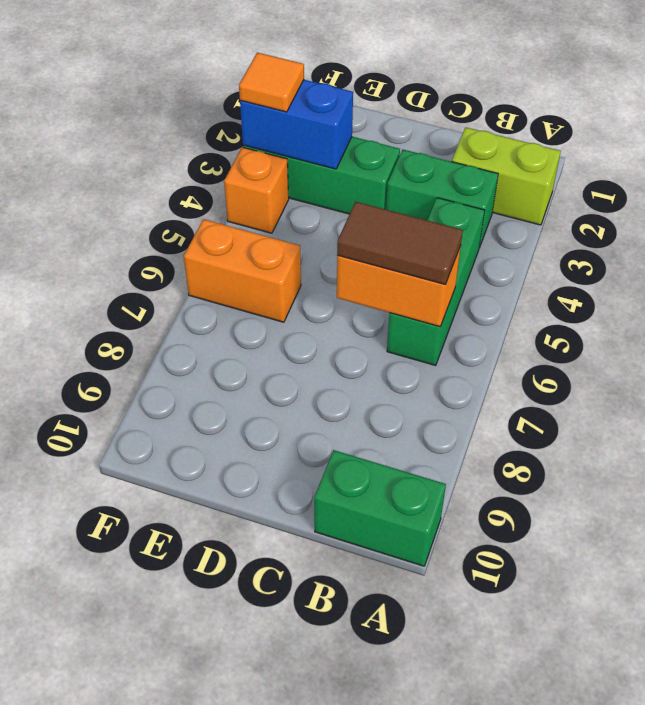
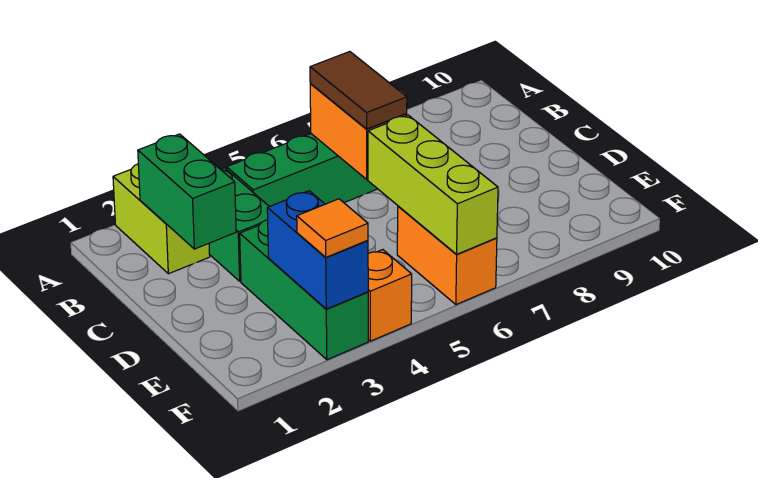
green 1x2 brick [314,450,446,566] -> green 1x2 brick moved to [138,134,236,249]
none -> lime 1x3 brick [368,115,498,254]

